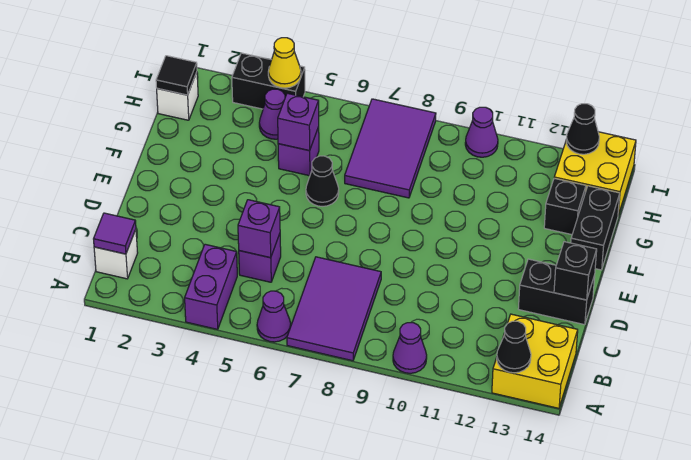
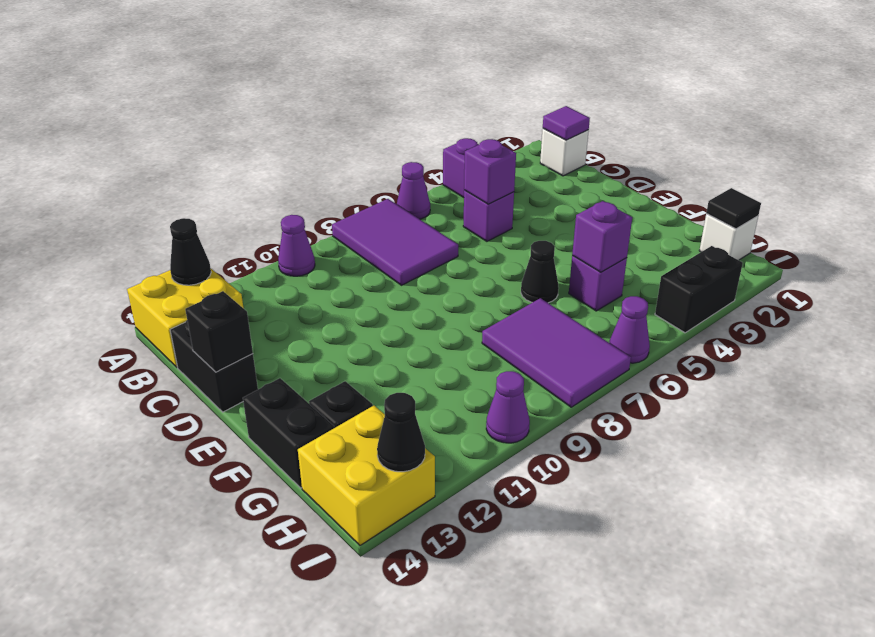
black 1x2 brick [518,259,595,325] -> black 1x2 brick turned to [170,321,258,412]
purple 1x1 cone [259,89,285,139] -> purple 1x1 cone moved to [609,296,650,363]
yellow 1x1 cone [268,38,301,88] -> none

